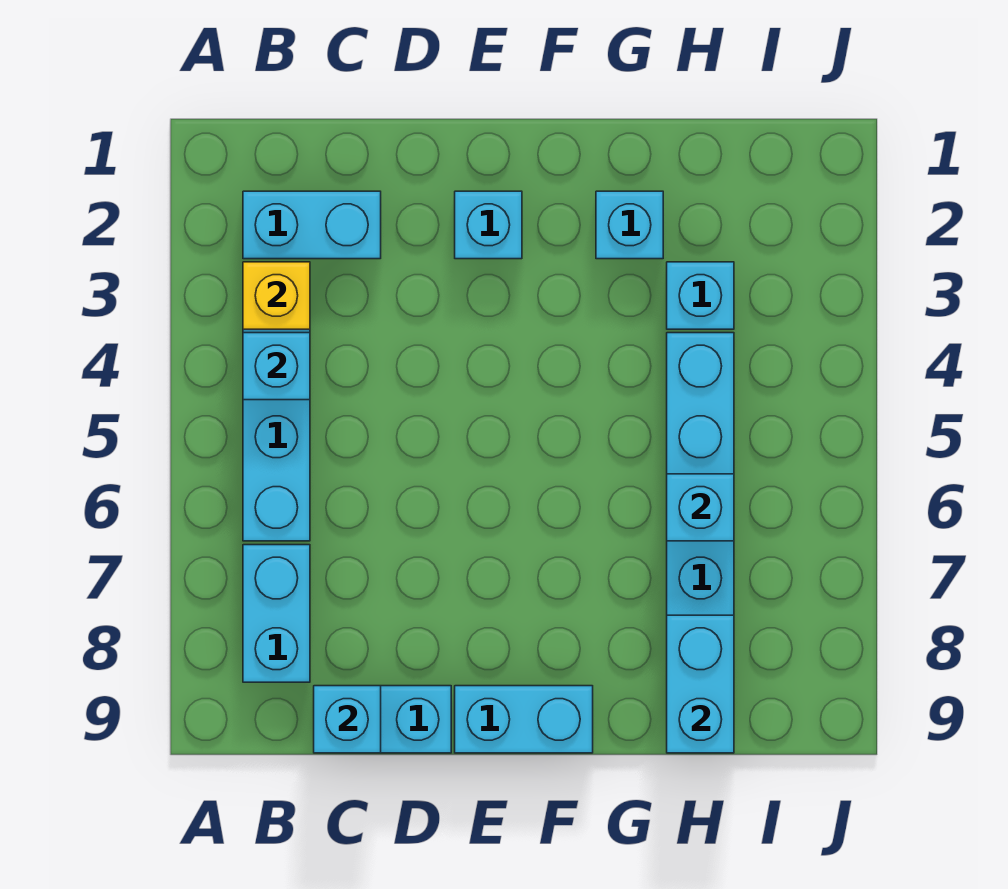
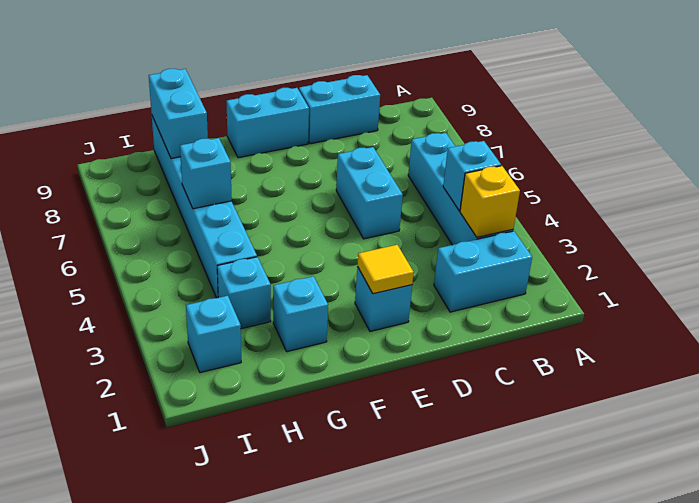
cyan 1x2 brick [243,545,310,682] -> cyan 1x2 brick moved to [336,147,403,239]
cyan 1x1 brick [314,686,381,753] -> cyan 1x1 brick moved to [186,296,241,373]
none -> yellow 1x1 tile [357,245,414,294]

